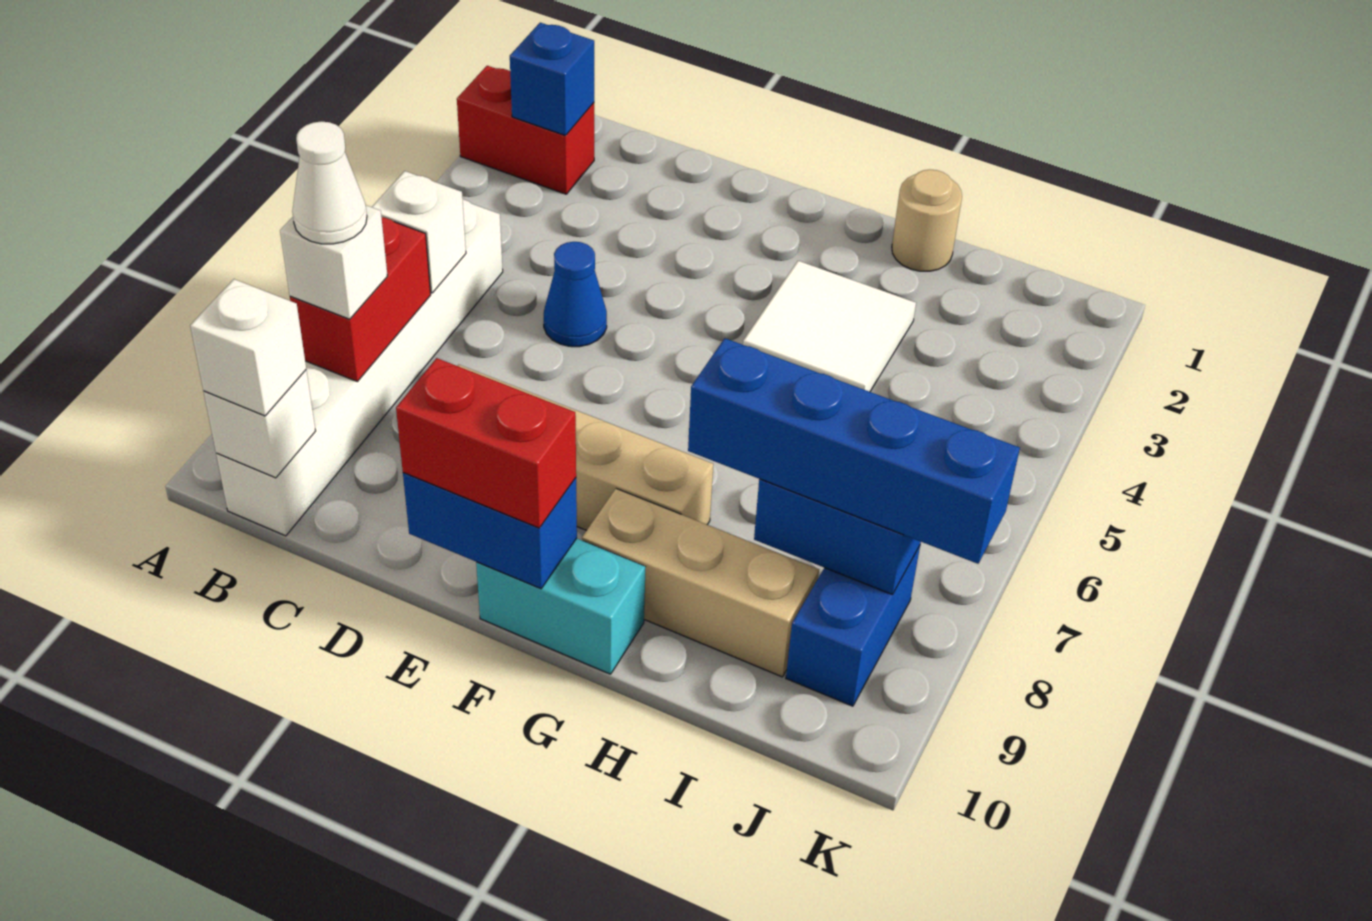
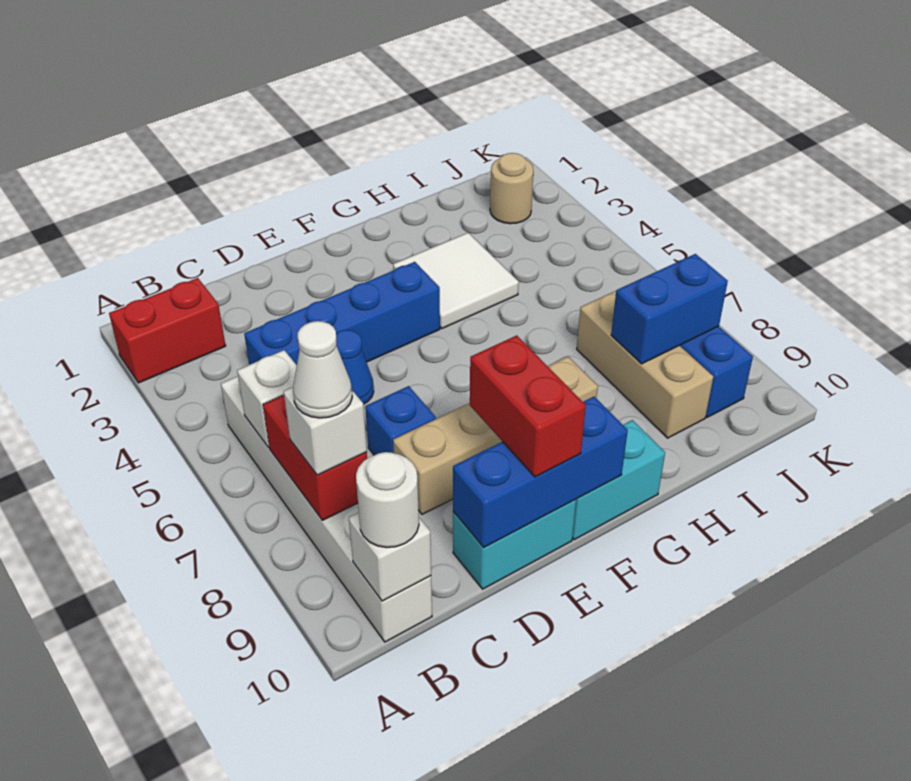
blue 1x1 brick [510,23,594,136] -> blue 1x1 brick moved to [365,386,436,455]
white 1x1 brick [190,279,306,416] -> white 1x1 round brick [356,452,419,547]
none -> cyan 1x2 brick [453,500,576,589]
blue 1x2 brick [403,473,577,589] -> blue 1x3 brick [453,397,628,548]
red 1x2 brick [396,358,576,528] -> red 1x2 brick turned to [470,335,586,477]
tan 1x3 brick [582,489,819,677] -> tan 1x3 brick turned to [577,291,713,438]
tan 1x1 round brick [892,170,962,271] -> tan 1x1 round brick moved to [490,153,533,224]
blue 1x4 brick [688,338,1020,564] -> blue 1x4 brick moved to [244,262,440,365]

